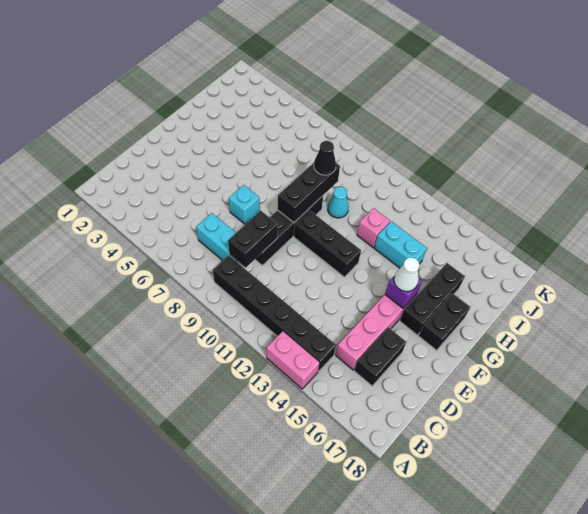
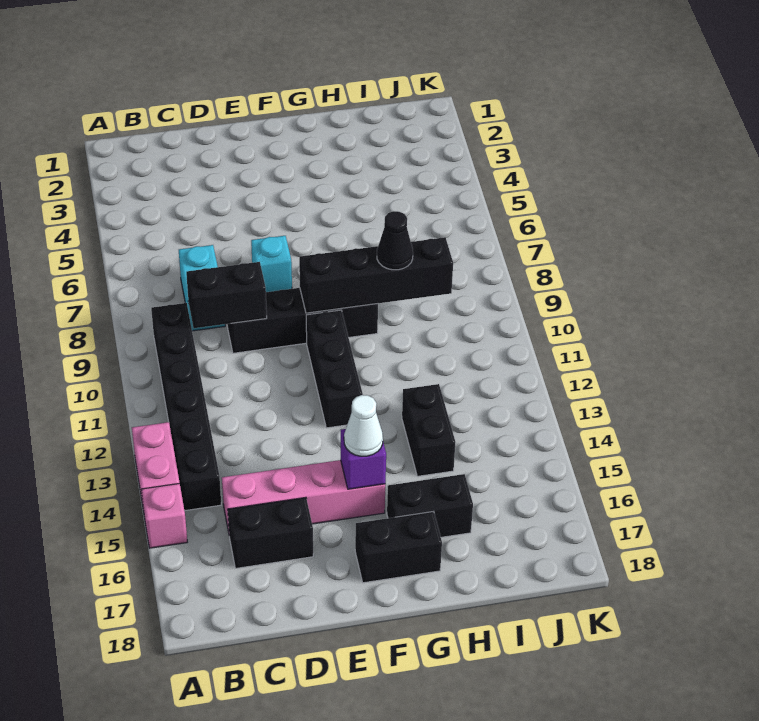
black 1x3 brick [278,163,340,223] -> black 1x4 brick [299,237,453,313]
black 1x3 brick [400,263,465,335] -> black 1x2 brick [387,474,473,537]
cyan 1x1 cone [328,187,349,218] -> none
pink 1x1 brick [357,208,390,247] -> pink 1x1 brick moved to [141,483,187,548]
cyan 1x2 brick [374,221,427,268] -> black 1x2 brick [402,384,455,476]

